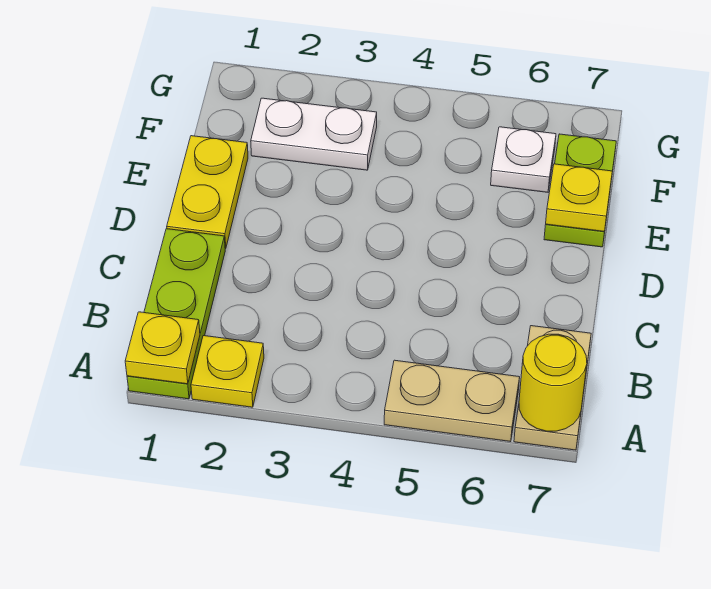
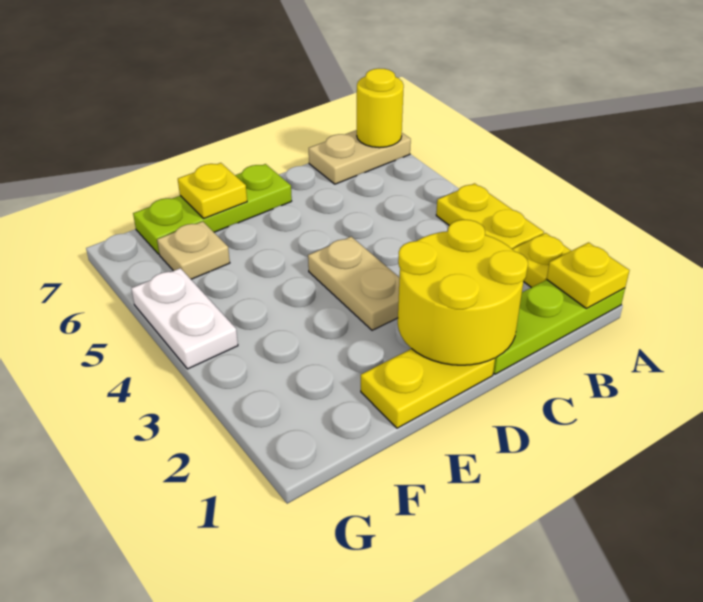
none -> yellow 1x2 plate [436,183,544,249]
tan 1x2 plate [384,360,520,442] -> tan 1x2 plate moved to [308,237,400,330]
none -> yellow 2x2 round brick [398,220,528,365]
lime 1x2 plate [544,134,616,247] -> lime 1x3 plate [133,164,292,254]
white 1x2 plate [251,98,377,170] -> white 1x2 plate moved to [131,268,238,369]
white 1x1 plate [491,127,556,192] -> tan 1x1 plate [157,221,230,279]

